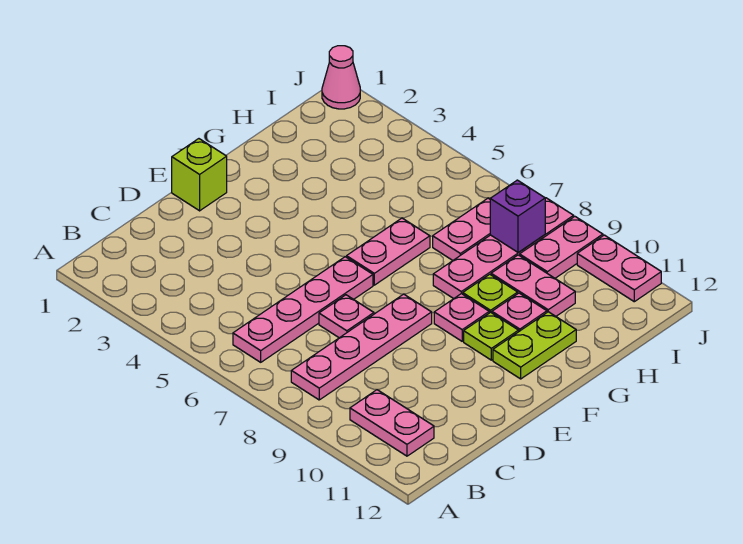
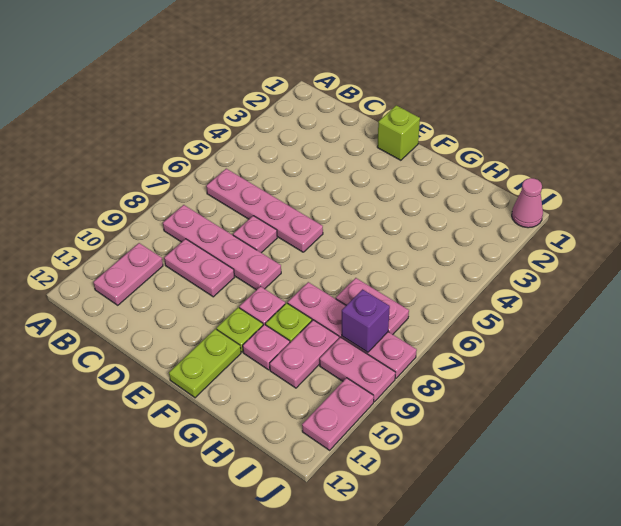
pink 1x2 plate [347,218,430,285] -> pink 1x2 plate moved to [164,239,234,297]
lime 1x2 plate [493,312,576,379] -> lime 1x2 plate turned to [169,329,241,398]

